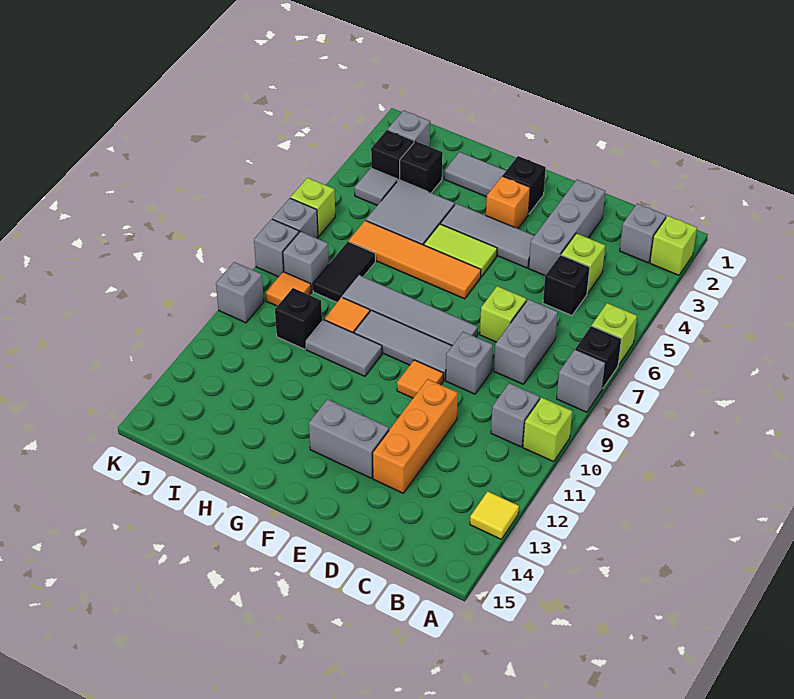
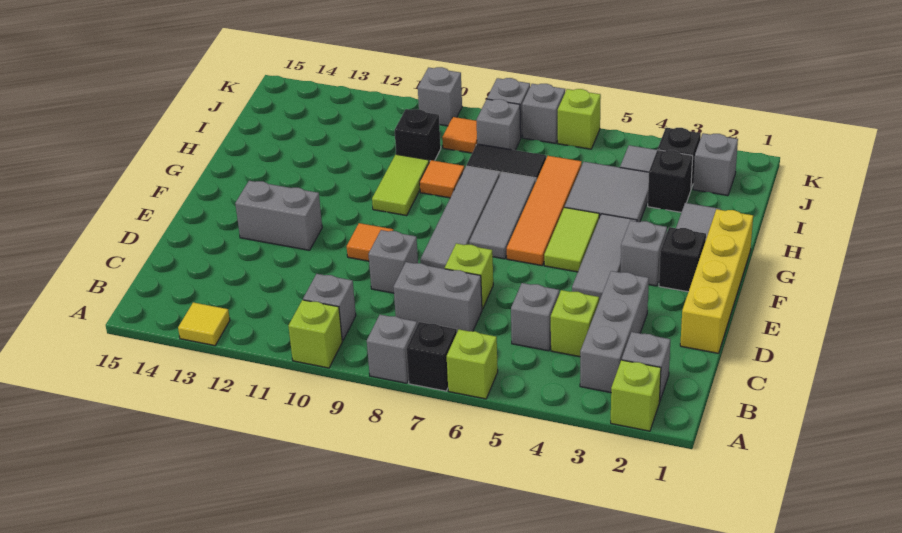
black 1x1 brick [543,255,590,315] -> grey 1x1 brick [511,283,559,351]
none -> yellow 1x4 brick [680,209,753,353]
grey 1x3 brick [529,180,605,276] -> grey 1x3 brick turned to [580,271,649,393]
orange 1x3 brick [373,379,458,493] -> none
grey 1x3 tile [354,310,452,380] -> grey 1x3 tile moved to [469,172,536,259]
grey 1x2 brick [309,399,389,478] -> grey 1x2 brick turned to [235,181,322,250]
orange 1x1 brick [486,176,530,229] -> grey 1x1 brick [620,221,667,286]
grey 1x2 tile [306,320,382,376] -> lime 1x2 tile [372,154,429,216]

